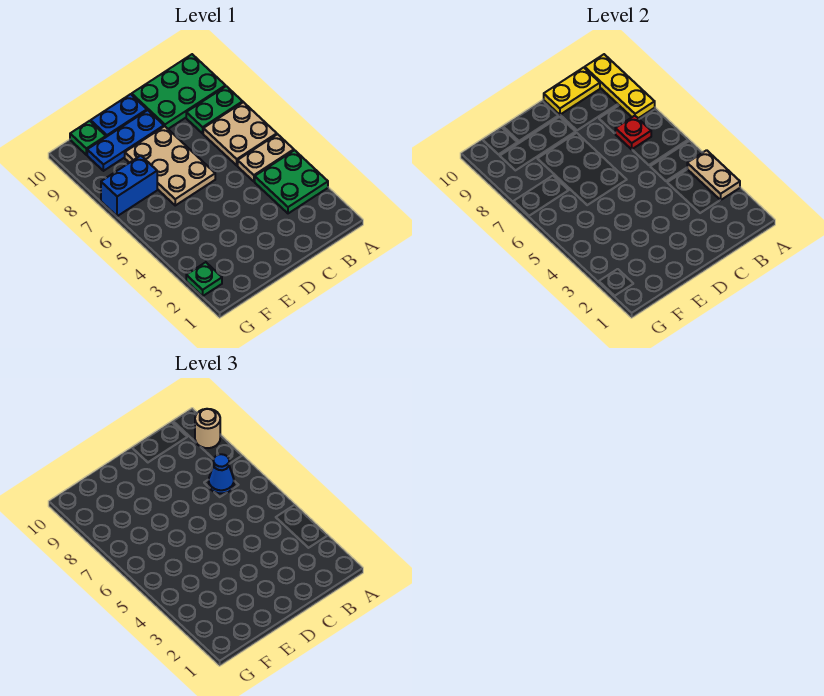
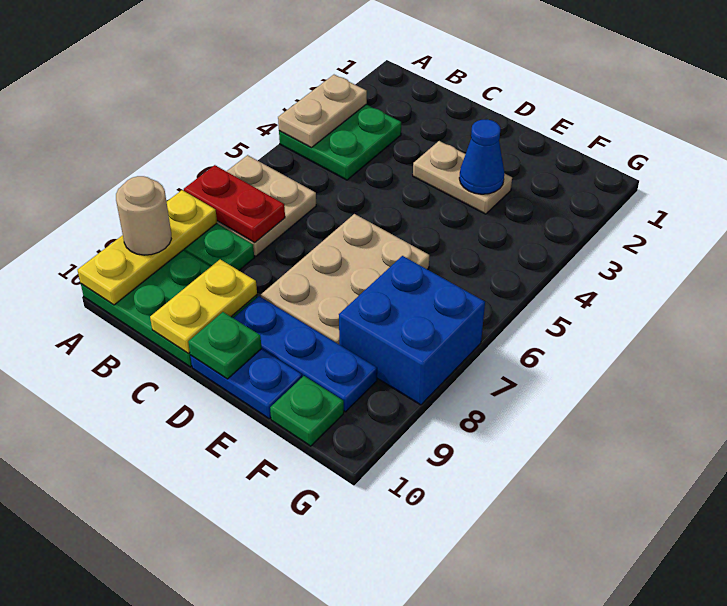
tan 1x2 plate [238,134,294,181] -> tan 1x2 plate moved to [413,141,512,214]
red 1x1 plate [615,116,651,149] -> red 1x2 plate [184,165,285,243]
blue 1x1 cone [209,454,234,494] -> blue 1x1 cone moved to [459,120,504,194]
yellow 1x2 plate [544,68,600,115] -> yellow 1x2 plate turned to [150,259,257,354]
blue 1x2 brick [101,156,157,216] -> blue 2x2 brick [339,256,485,405]
green 1x1 plate [186,262,222,296] -> green 1x1 plate moved to [188,312,262,379]

